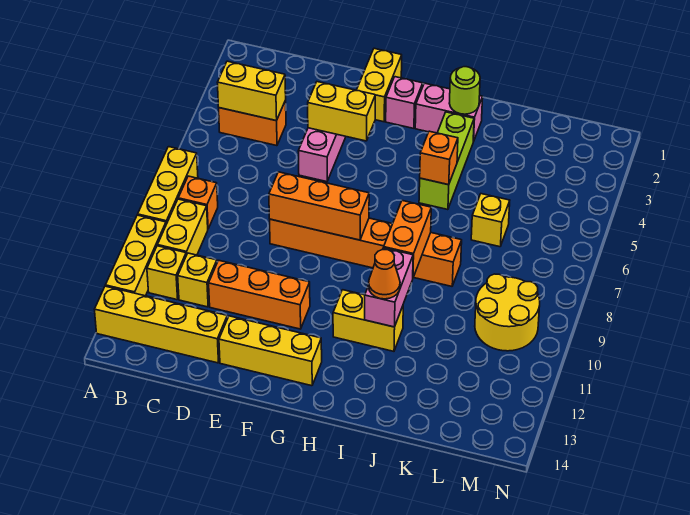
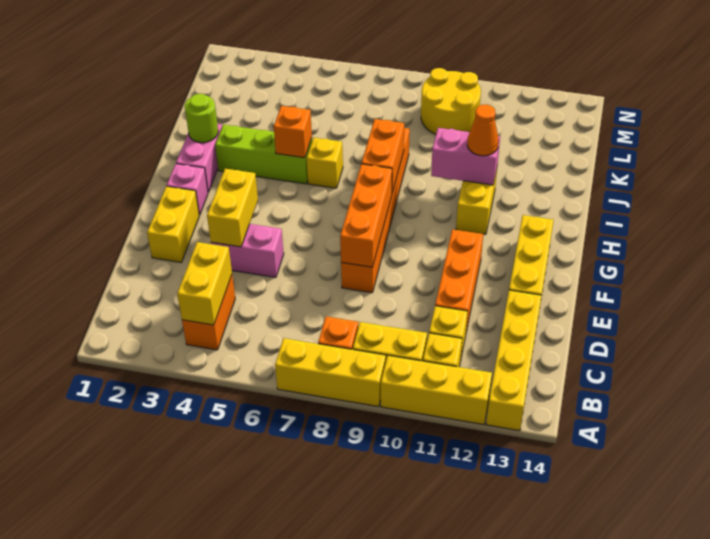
yellow 1x2 brick [357,48,402,122] -> yellow 1x2 brick turned to [147,186,199,262]
orange 1x2 brick [384,201,431,278] -> orange 1x2 brick turned to [362,119,404,193]
yellow 1x1 brick [471,194,510,247] -> yellow 1x1 brick moved to [307,138,343,188]

